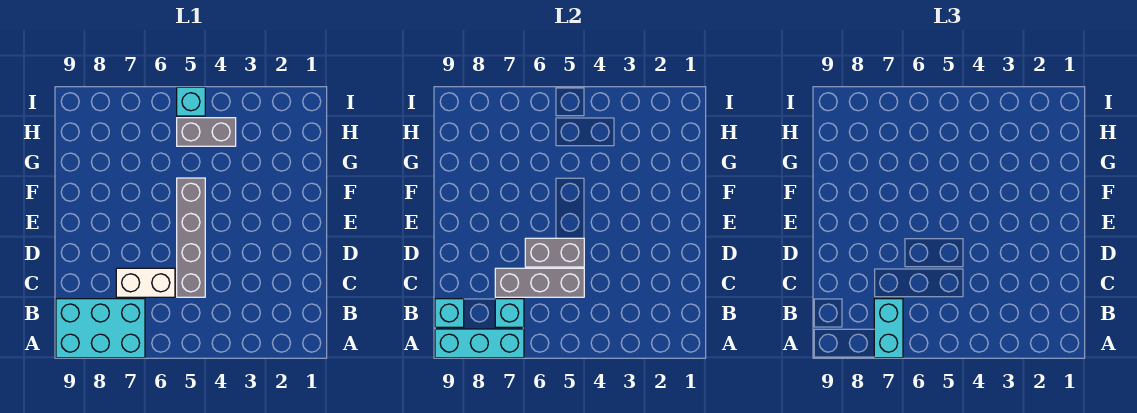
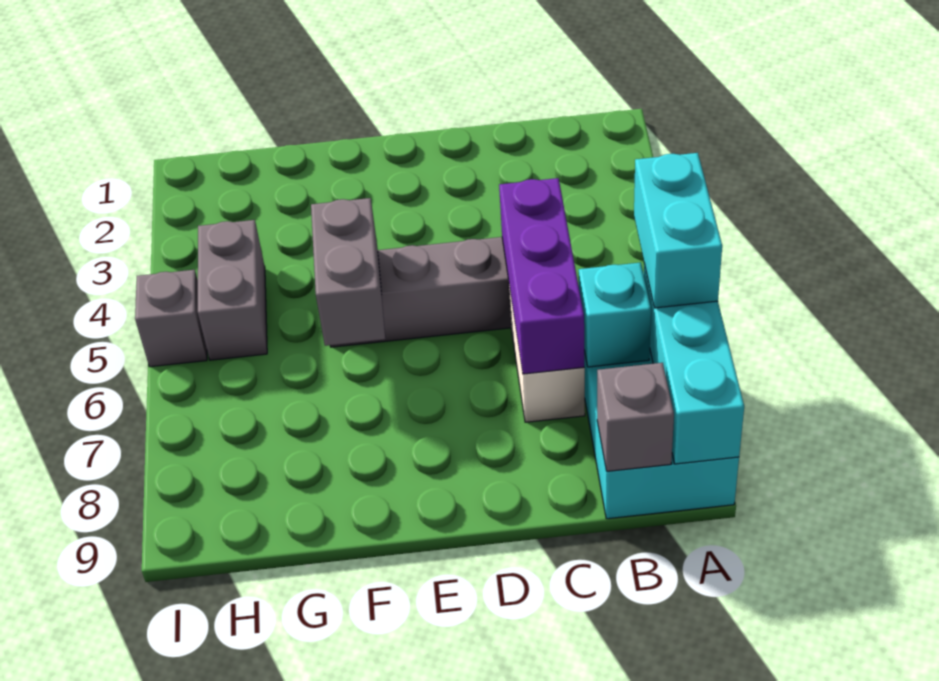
cyan 1x2 brick [874,299,903,358] -> cyan 1x2 brick turned to [634,153,722,308]
cyan 1x1 brick [435,299,464,327] -> grey 1x1 brick [597,363,674,471]
grey 1x3 brick [495,268,584,297] -> purple 1x3 brick [499,178,584,374]
grey 1x2 brick [525,238,584,267] -> grey 1x2 brick moved to [311,198,385,346]
cyan 1x1 brick [177,87,205,116] -> grey 1x1 brick [135,270,207,367]

